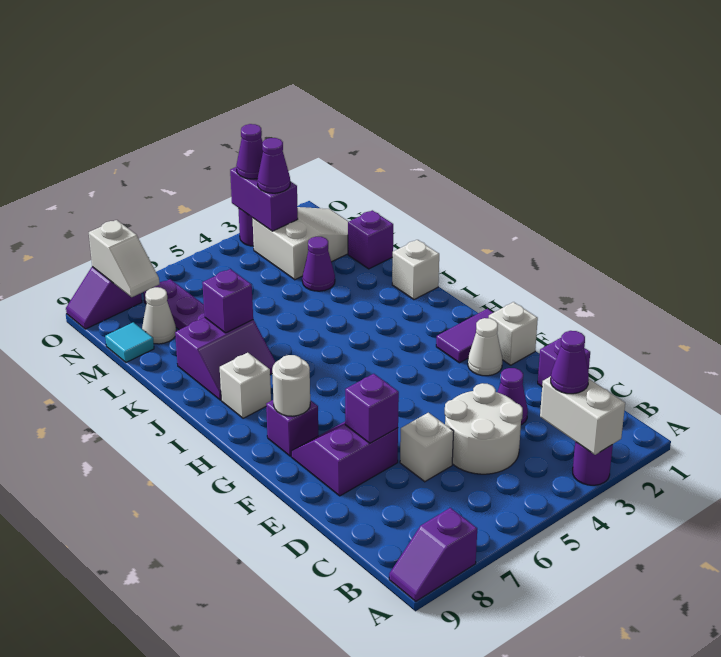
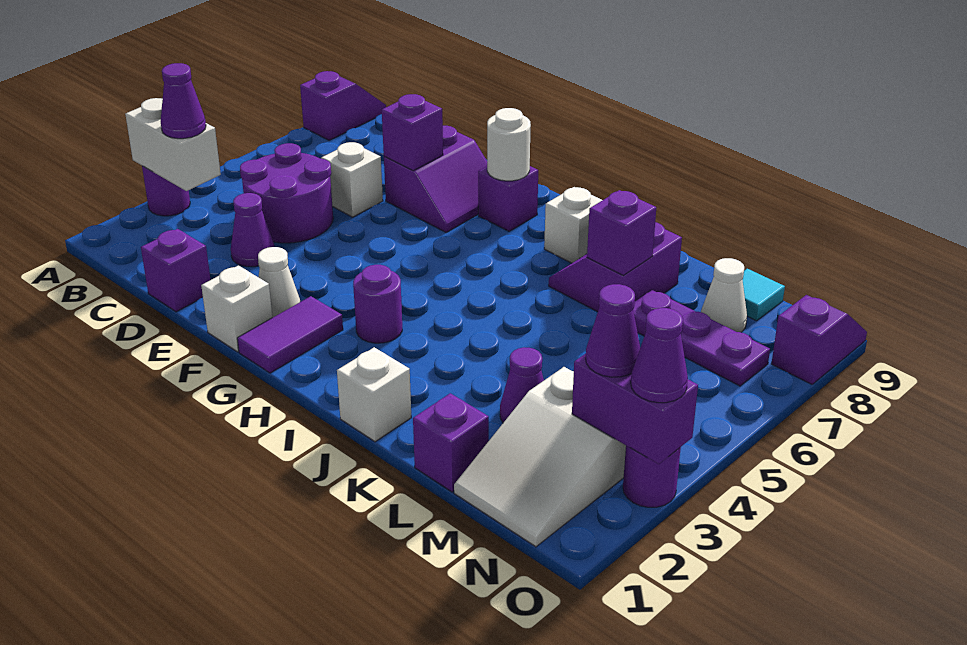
white 2x2 round brick [445,383,523,474] -> purple 2x2 round brick [240,143,333,243]
none -> purple 1x1 round brick [353,265,402,343]
white 1x2 slope [89,220,159,297] -> none

